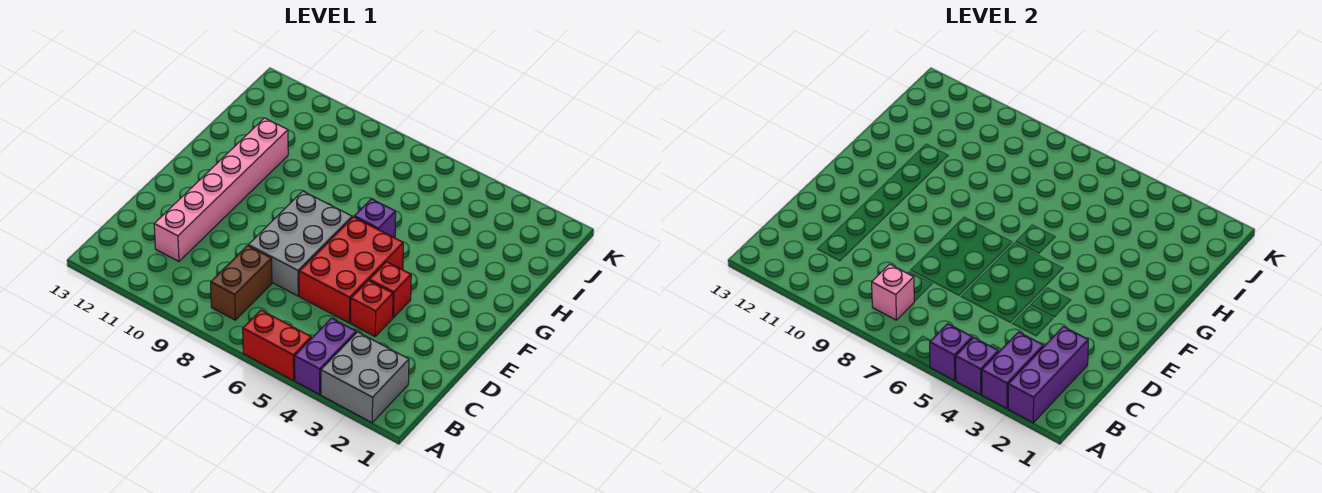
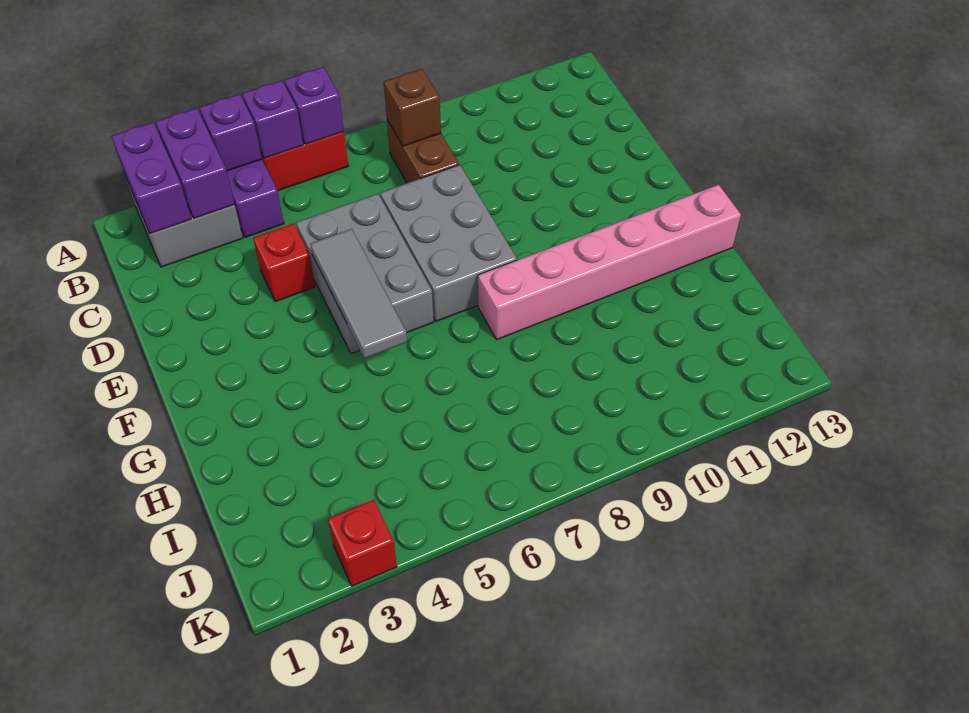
purple 1x3 brick [1008,327,1088,423] -> purple 1x2 brick [111,122,191,234]
pink 1x1 brick [872,264,914,320] -> brown 1x1 brick [384,69,441,146]
pink 1x6 brick [154,118,288,261] -> pink 1x6 brick turned to [478,185,741,339]
red 2x3 brick [299,217,403,323] -> grey 2x3 brick [296,194,434,354]
red 1x1 brick [369,262,411,318] -> red 1x1 brick moved to [328,500,397,586]
none -> grey 1x3 tile [311,229,407,358]
purple 1x1 brick [354,199,396,237] -> purple 1x1 brick moved to [284,67,344,144]

